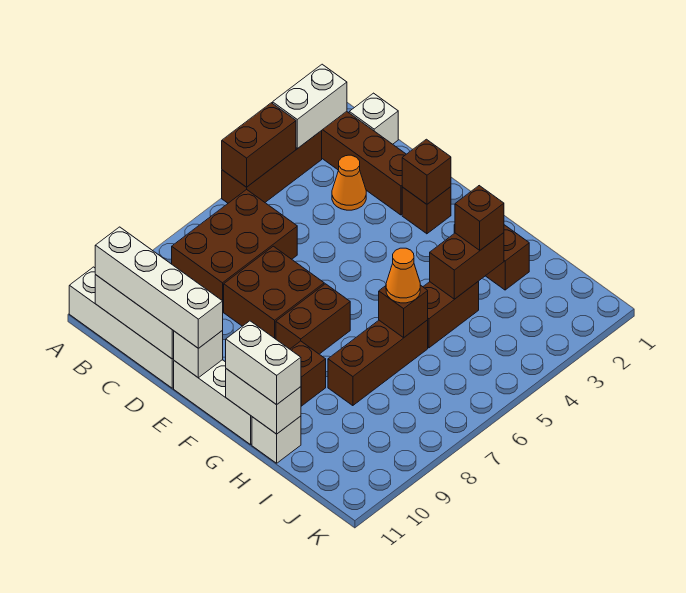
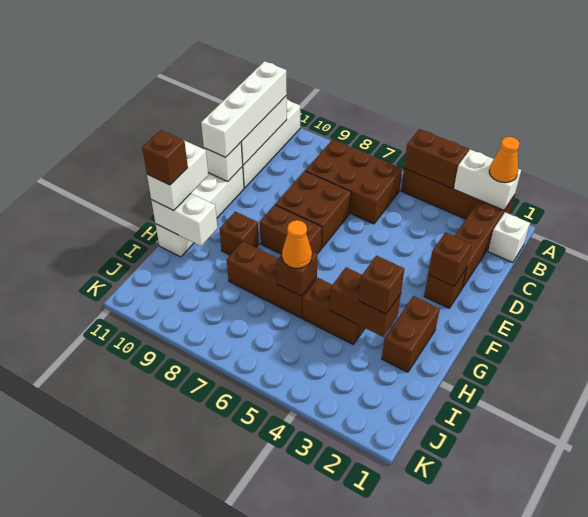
orange 1x1 cone [332,155,366,210] -> orange 1x1 cone moved to [489,137,520,183]
white 1x2 brick [226,369,301,434] -> white 1x2 brick turned to [151,194,217,246]
none -> brown 1x1 brick [142,130,188,185]

